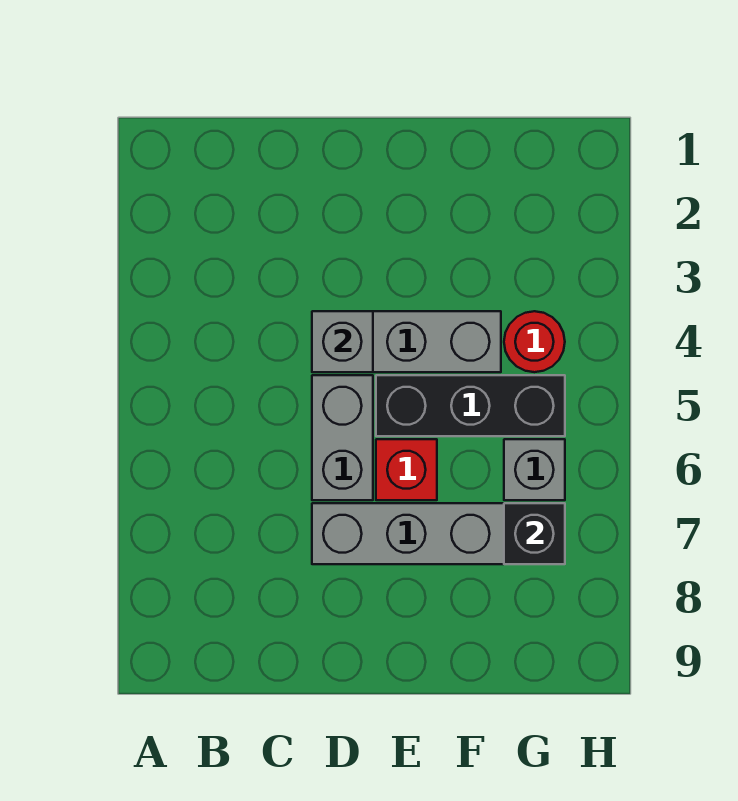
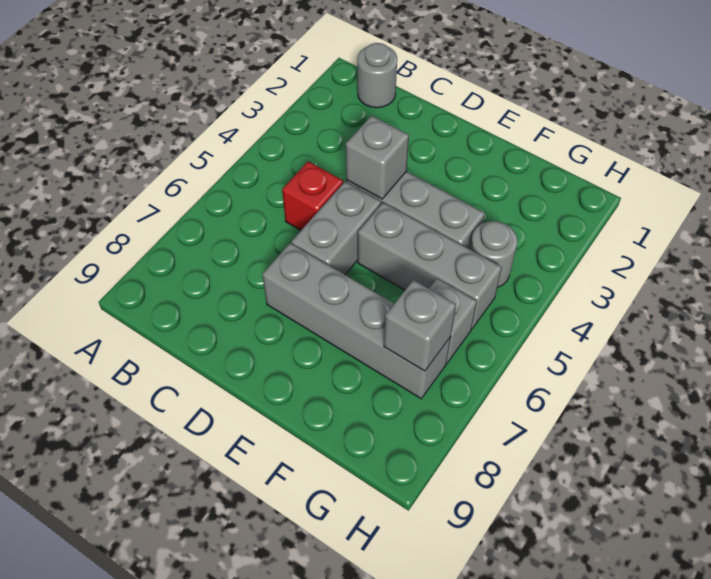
none -> grey 1x1 round brick [358,43,397,108]
black 1x3 brick [376,375,565,436] -> grey 1x3 brick [358,202,502,328]
red 1x1 brick [376,439,437,500] -> red 1x1 brick moved to [282,162,343,230]
red 1x1 round brick [504,311,565,372] -> grey 1x1 round brick [470,221,517,288]
black 1x1 brick [504,503,565,564] -> grey 1x1 brick [384,280,456,371]

